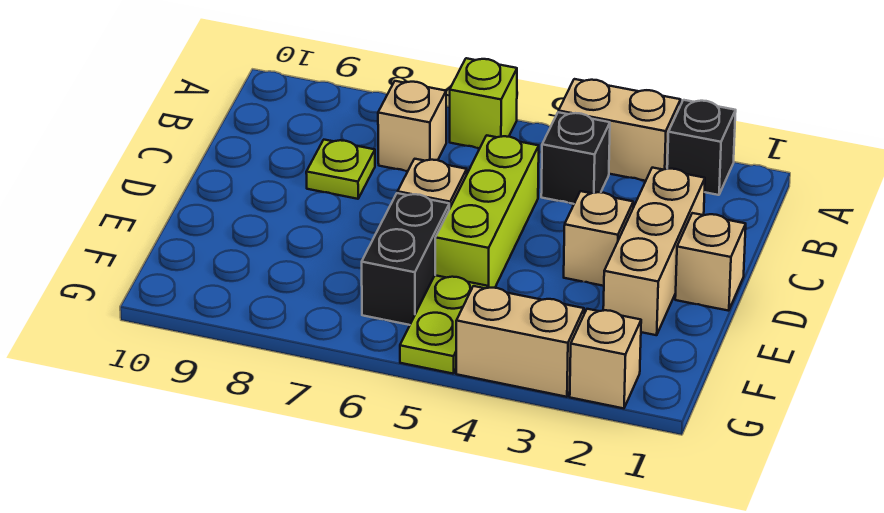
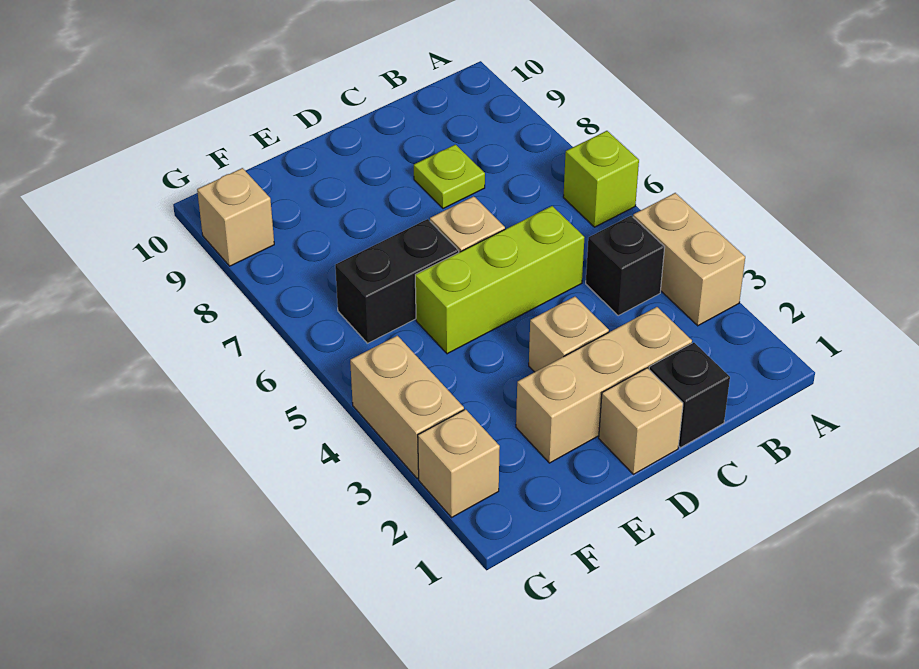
black 1x1 brick [667,100,736,195] -> black 1x1 brick moved to [649,342,730,448]
tan 1x1 brick [378,81,446,171] -> tan 1x1 brick moved to [197,168,274,266]
lime 1x2 plate [400,275,488,374] -> none

